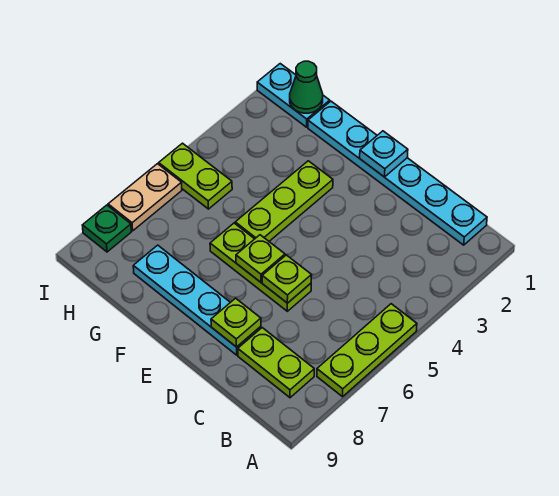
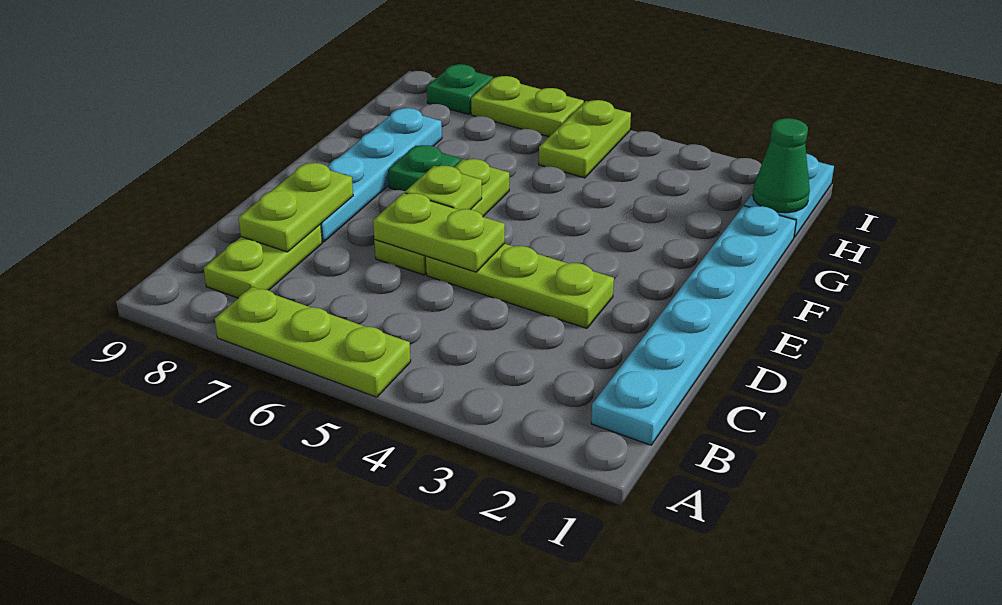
lime 1x1 plate [262,255,312,303] -> lime 1x2 plate [373,193,505,272]
lime 1x1 plate [211,298,261,347] -> lime 1x2 plate [238,163,353,252]
cyan 1x1 plate [360,131,408,177] -> none
lime 1x3 plate [235,161,333,241] -> lime 1x3 plate moved to [426,244,614,328]
none -> green 1x1 plate [388,145,461,191]
tan 1x2 plate [108,164,182,231] -> lime 1x2 plate [471,76,584,137]

